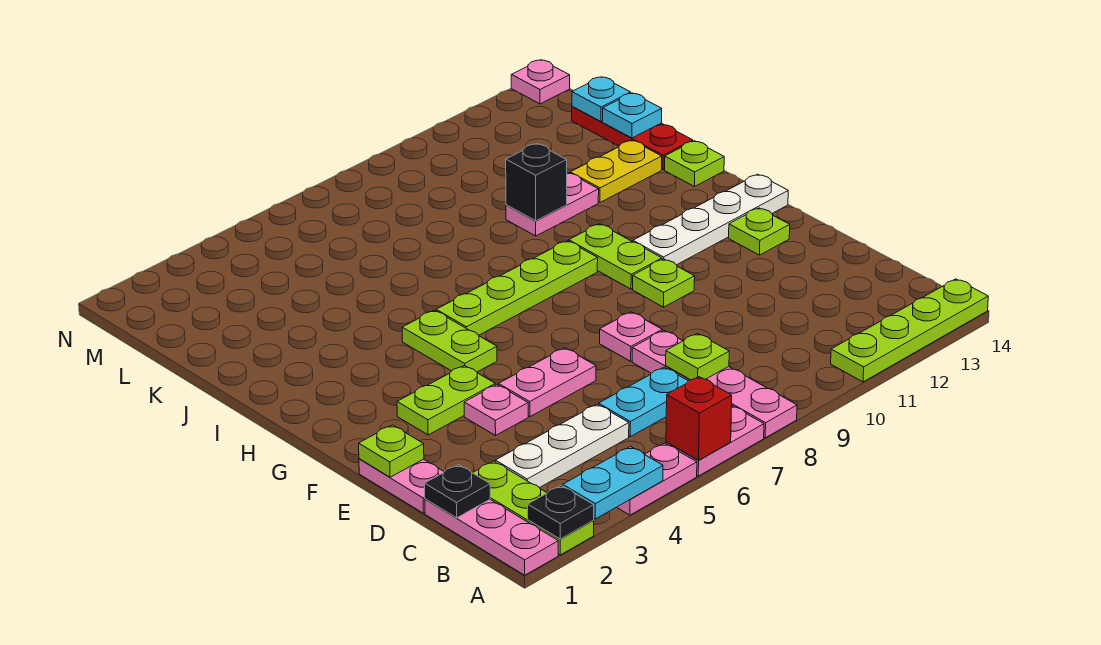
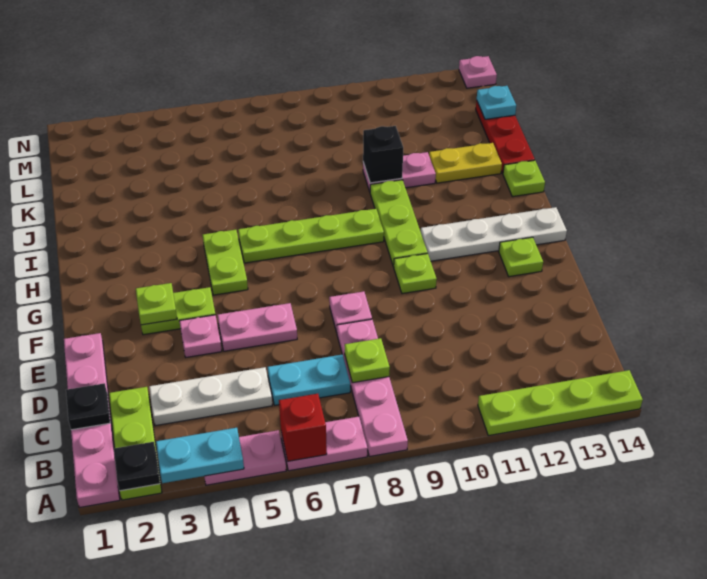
lime 1x1 plate [359,425,424,477] -> lime 1x1 plate moved to [136,283,177,325]
lime 1x2 plate [569,224,662,289] -> lime 1x3 plate [370,180,428,267]
cyan 1x1 plate [602,93,662,138] -> none

